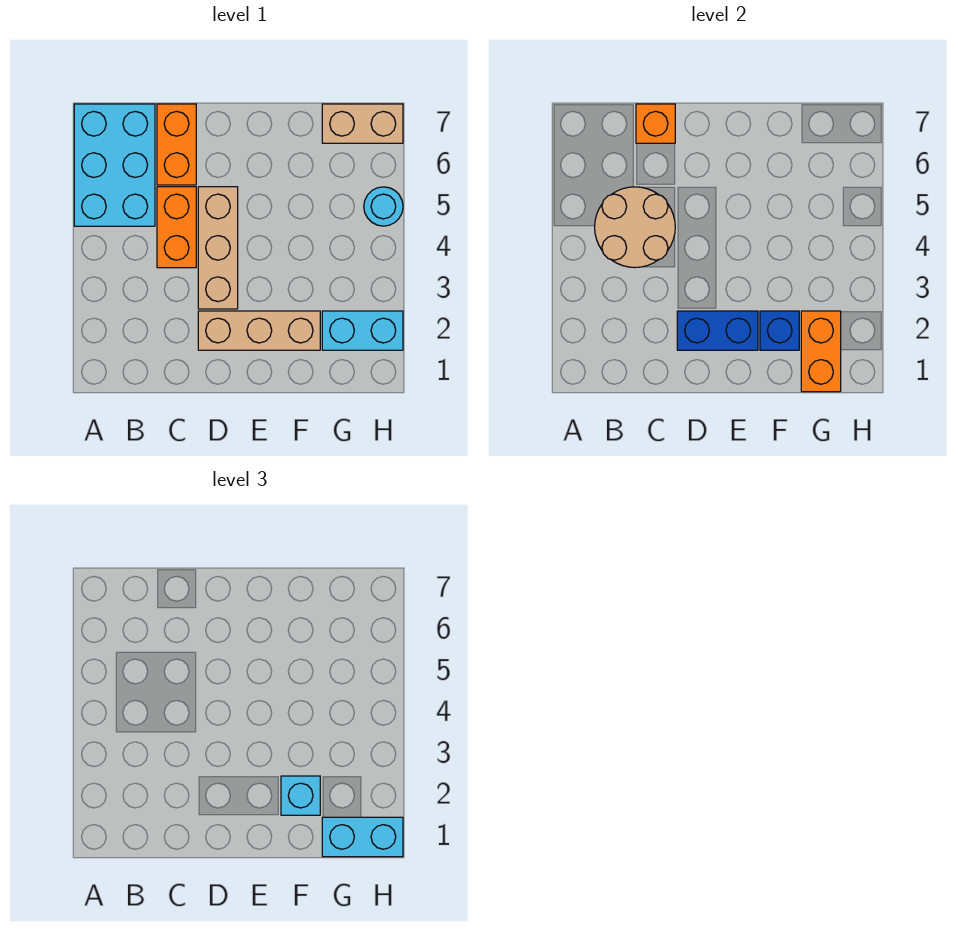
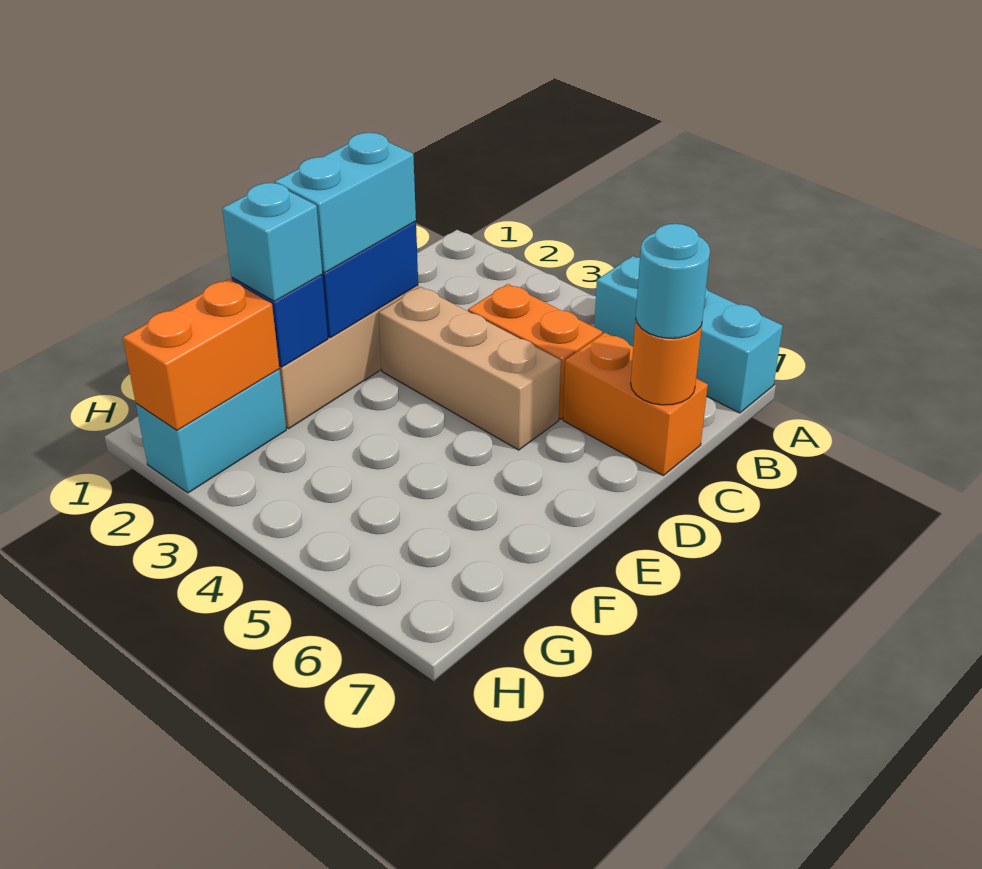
cyan 2x3 brick [74,104,155,226] -> cyan 1x3 brick [594,256,783,413]
tan 2x2 round brick [595,187,675,268] -> none
orange 1x1 brick [636,104,675,143] -> orange 1x1 round brick [631,318,702,405]
orange 1x2 brick [801,311,841,392] -> orange 1x2 brick turned to [123,279,279,430]
cyan 1x2 brick [322,817,403,857] -> cyan 1x2 brick moved to [275,133,416,273]
tan 1x2 brick [322,104,403,143] -> none
cyan 1x1 round brick [364,187,403,226] -> cyan 1x1 round brick moved to [636,224,710,338]

